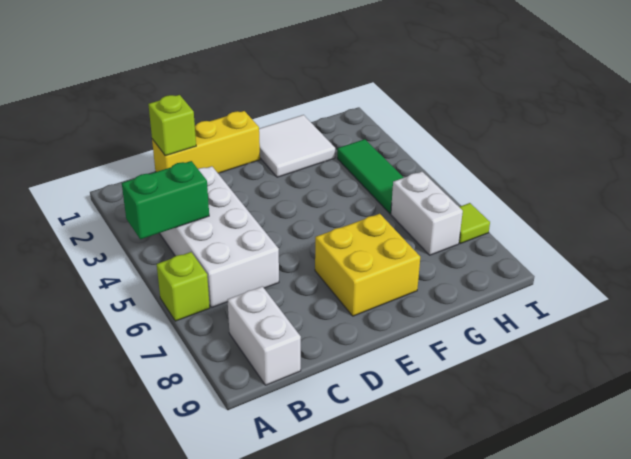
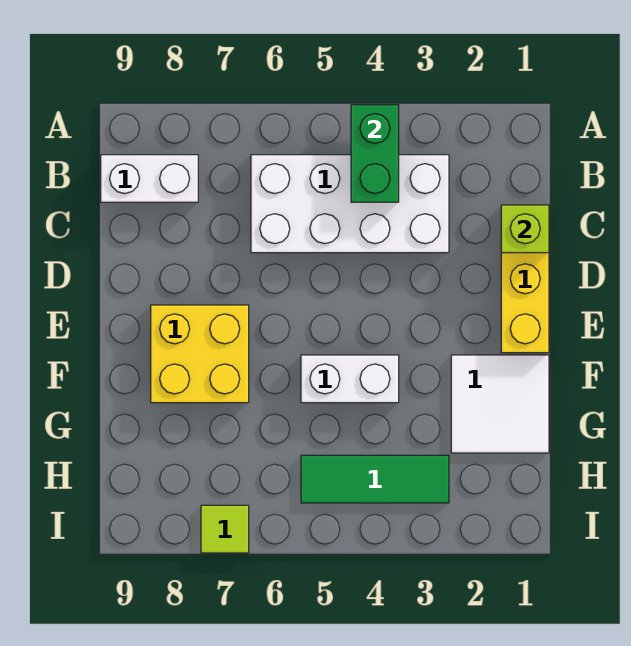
lime 1x1 brick [157,252,210,321] -> none
white 1x2 brick [391,172,463,255] -> white 1x2 brick moved to [301,355,399,403]

